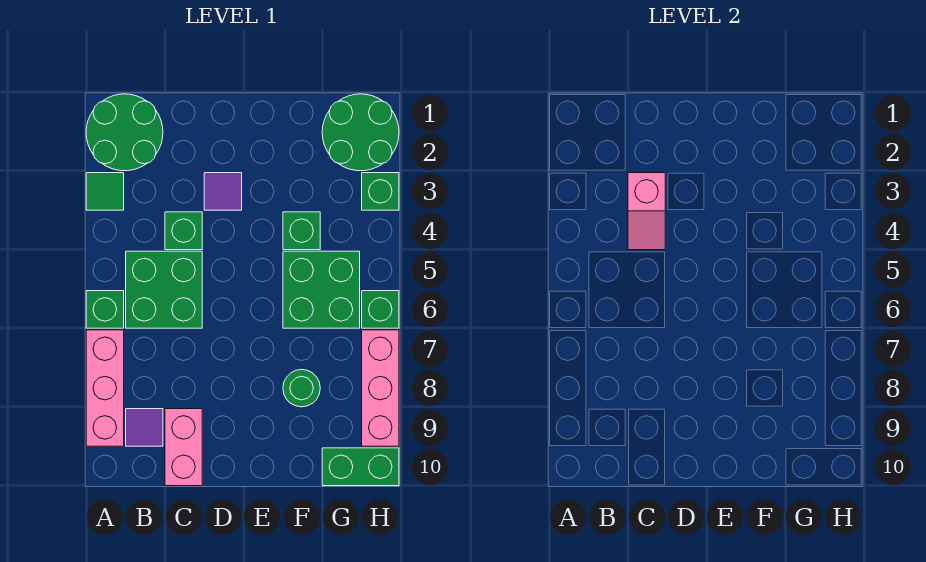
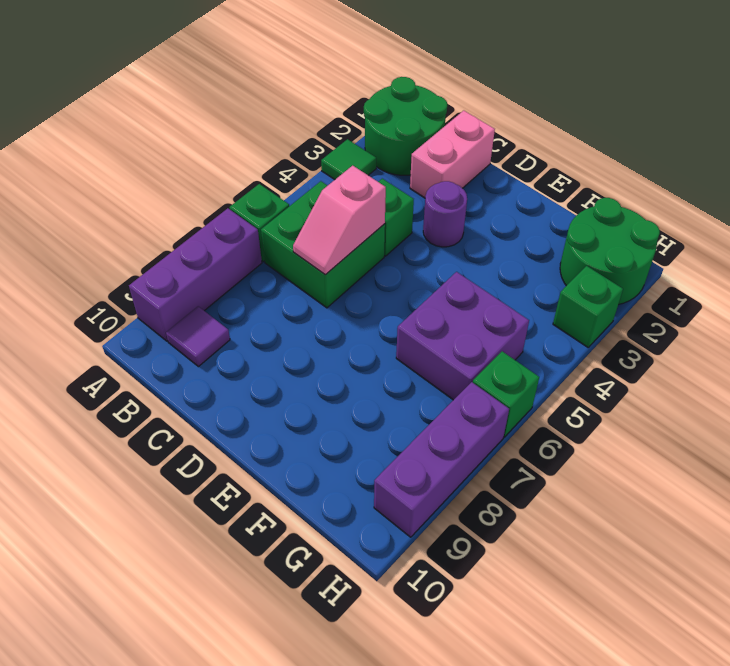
pink 1x3 brick [86,330,124,446] -> purple 1x3 brick [129,208,262,341]
pink 1x2 slope [628,173,665,250] -> pink 1x2 slope moved to [293,166,386,275]
pink 1x2 brick [165,409,202,486] -> pink 1x2 brick moved to [410,111,495,198]
purple 1x1 tile [204,173,242,210] -> purple 1x1 round brick [423,181,467,247]
green 1x1 brick [283,212,320,250] -> none
green 2x2 brick [283,251,360,328] -> purple 2x2 brick [396,272,529,400]
green 1x1 round brick [283,369,320,407] -> none
green 1x2 brick [322,448,399,486] -> none
pink 1x3 brick [362,330,399,446] -> purple 1x3 brick [374,382,509,537]

